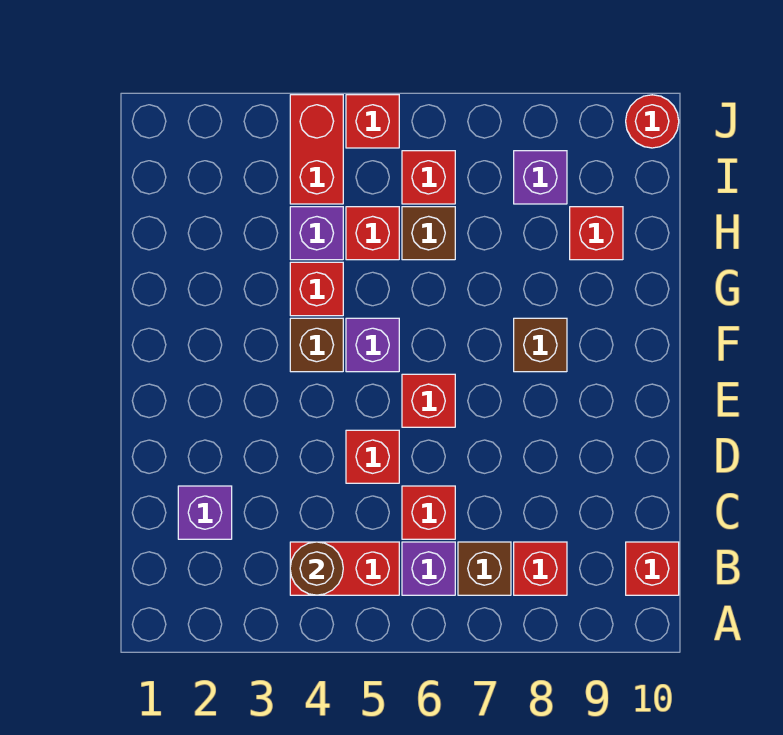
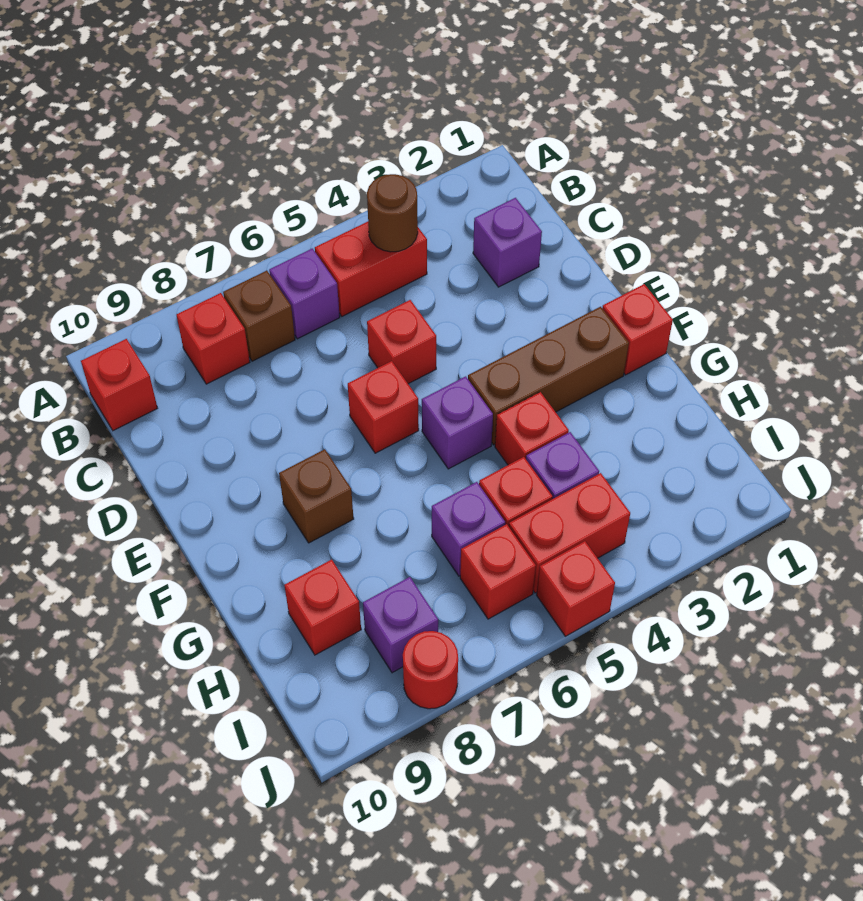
red 1x1 brick [402,486,455,539] -> red 1x1 brick moved to [602,284,673,375]
brown 1x1 brick [290,318,343,372] -> brown 1x3 brick [468,307,629,445]
brown 1x1 brick [402,207,455,260] -> purple 1x1 brick [432,482,505,576]
red 1x2 brick [290,95,343,204] -> red 1x2 brick turned to [509,473,630,593]
red 1x1 round brick [626,95,679,148] -> red 1x1 round brick moved to [403,631,458,709]

